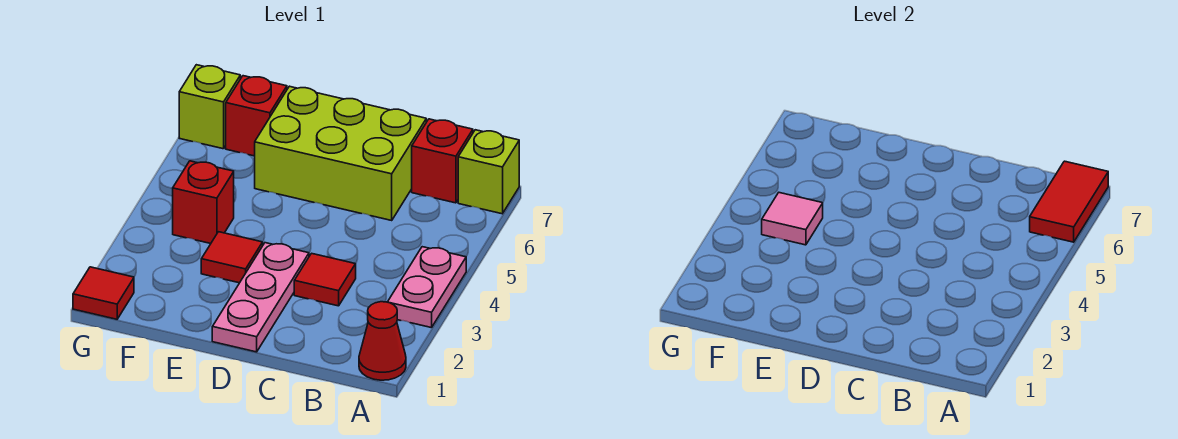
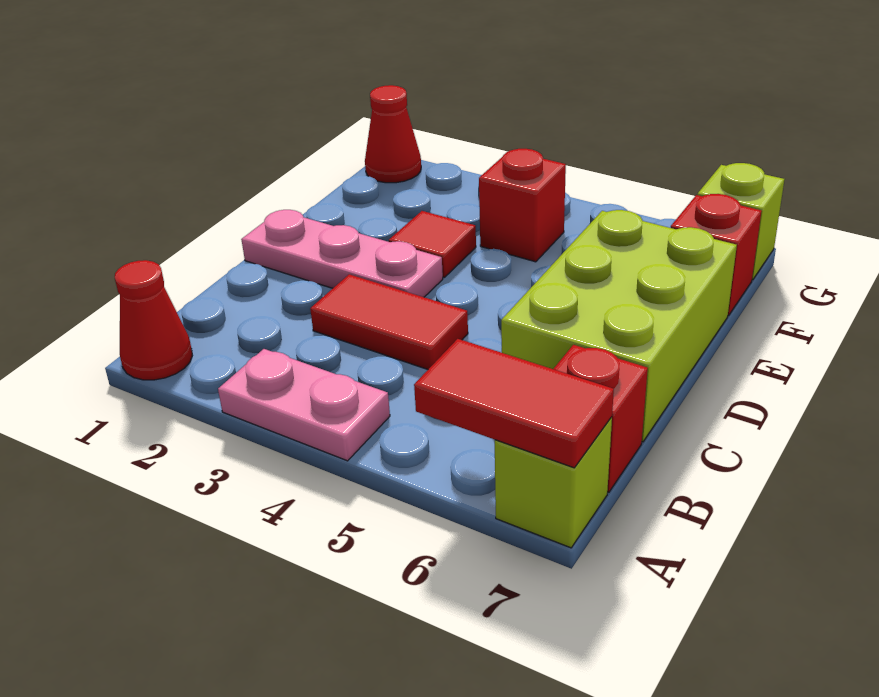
red 1x1 tile [294,253,356,306] -> red 1x2 tile [310,274,468,369]
pink 1x1 tile [762,193,823,245] -> none
red 1x1 tile [73,267,134,319] -> red 1x1 cone [365,85,421,183]

